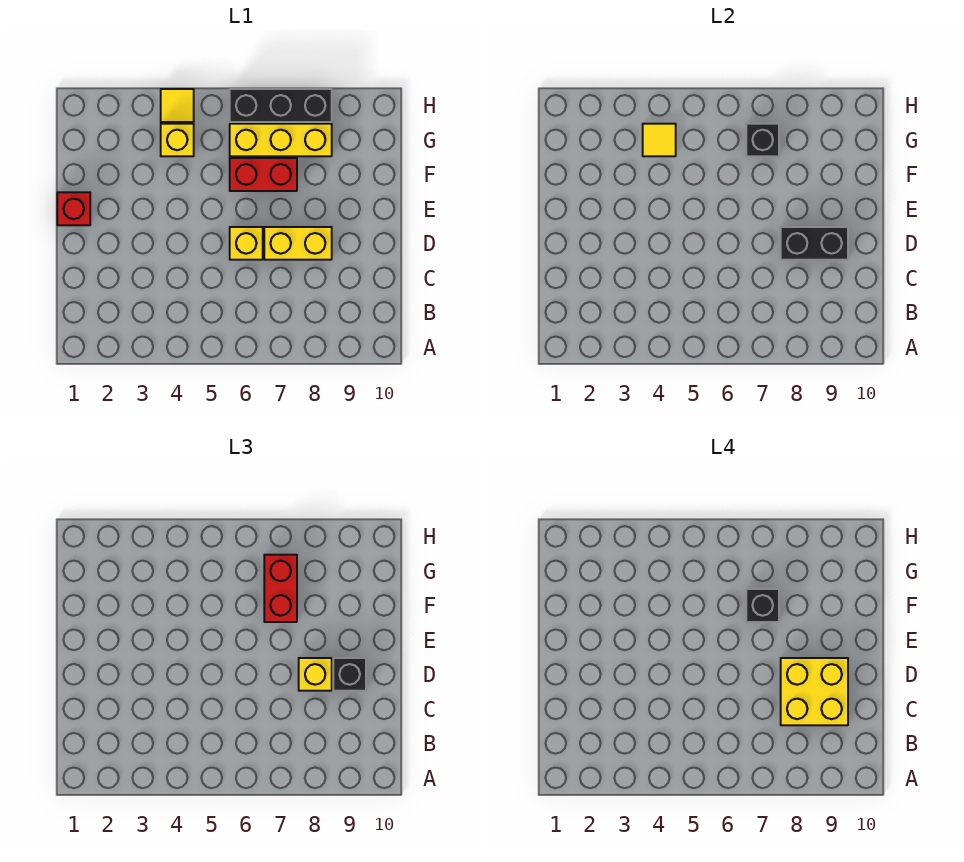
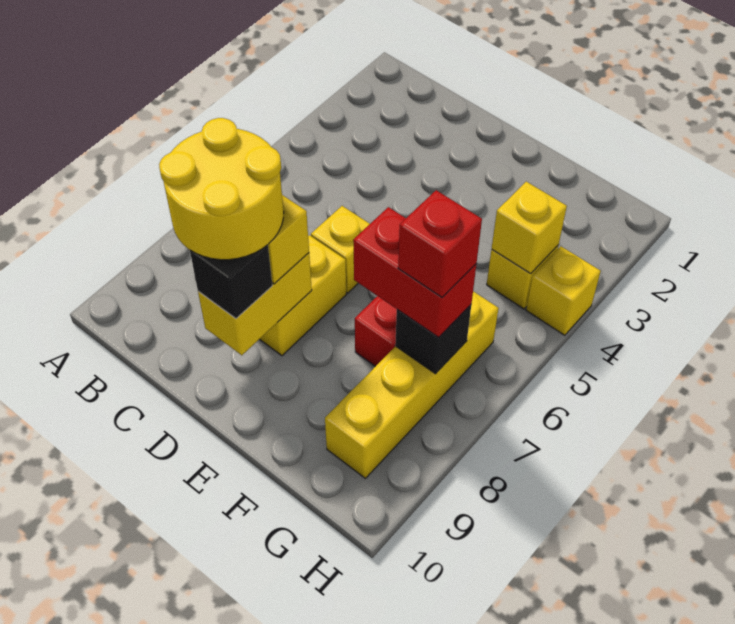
yellow 2x2 brick [781,658,848,725] -> yellow 2x2 round brick [159,118,284,260]
black 1x2 brick [781,227,848,260] -> yellow 1x2 brick [198,253,312,355]
red 1x1 brick [57,192,90,225] -> red 1x1 brick moved to [398,190,482,297]
black 1x1 brick [746,589,779,622] -> none
yellow 1x1 tile [643,124,676,156] -> yellow 1x1 brick [492,182,567,274]
yellow 1x3 brick [230,124,332,156] -> yellow 1x4 brick [325,291,499,478]
yellow 1x1 tile [161,89,194,122] -> yellow 1x1 brick [526,246,601,335]
black 1x3 brick [230,89,332,122] -> none

